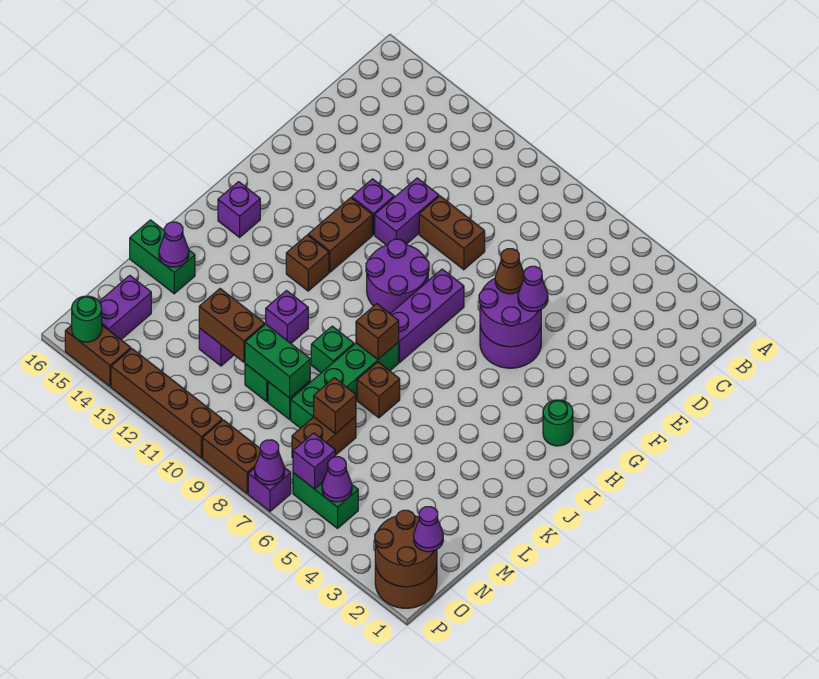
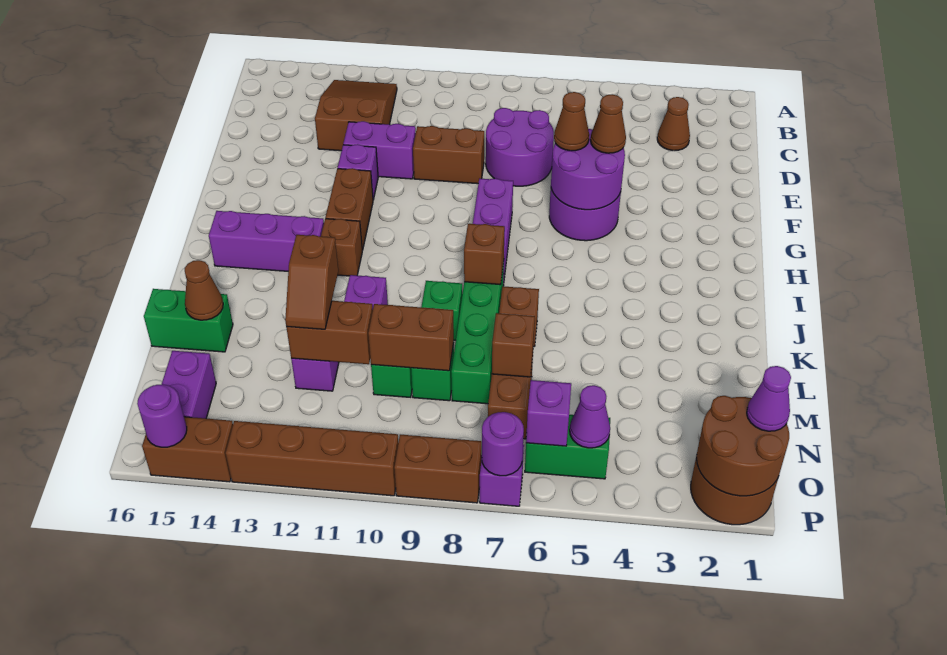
none -> brown 2x3 slope [315,80,397,151]
none -> brown 1x1 cone [657,97,690,151]
purple 1x2 brick [375,178,439,245] -> purple 1x2 brick turned to [343,121,416,179]
purple 1x1 cone [518,266,548,311] -> brown 1x1 cone [591,94,626,153]
purple 2x2 round brick [366,239,429,313] -> purple 2x2 round brick moved to [486,108,554,186]
green 1x1 round brick [543,400,573,446] -> none
purple 1x1 brick [218,182,260,237] -> purple 1x3 brick [209,211,324,271]
none -> brown 1x2 slope [285,235,338,329]
purple 1x1 cone [159,222,189,267] -> brown 1x1 cone [185,260,223,320]
green 1x2 brick [245,324,310,398] -> brown 1x2 brick [368,304,454,371]
purple 1x1 cone [255,440,284,485] -> purple 1x1 round brick [482,412,524,476]
green 1x1 round brick [72,296,102,342] -> purple 1x1 round brick [137,384,187,447]

